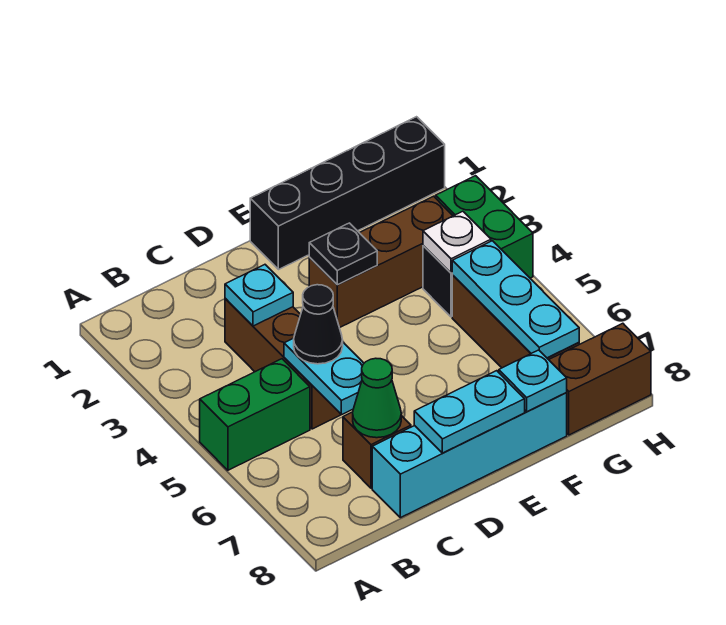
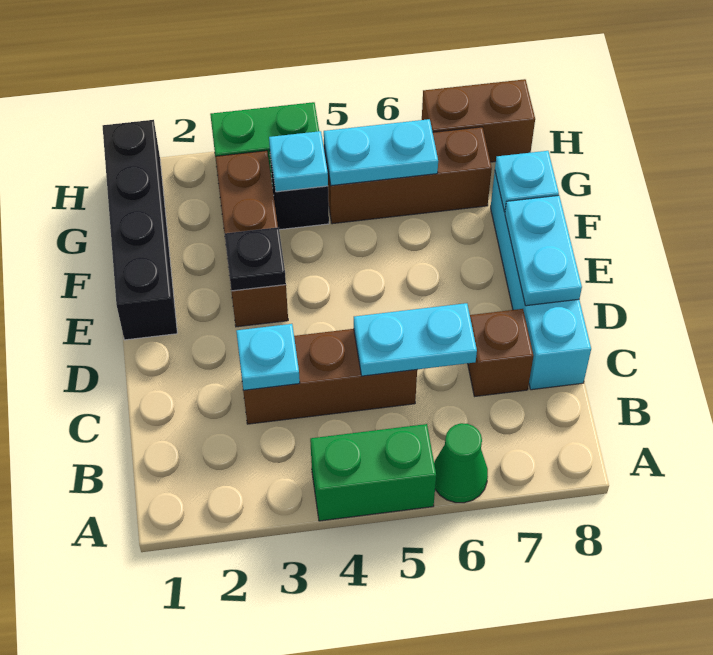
green 1x2 brick [200,359,310,470] -> green 1x2 brick turned to [310,424,436,521]
black 1x1 cone [294,285,343,364] -> none
green 1x1 cone [353,358,401,438] -> green 1x1 cone moved to [434,423,488,503]
white 1x1 plate [423,211,491,273] -> cyan 1x1 plate [269,131,328,192]
cyan 1x3 plate [452,241,579,358] -> cyan 1x2 plate [324,119,438,186]
brown 1x2 brick [549,323,651,435] -> brown 1x2 brick turned to [422,79,535,162]

